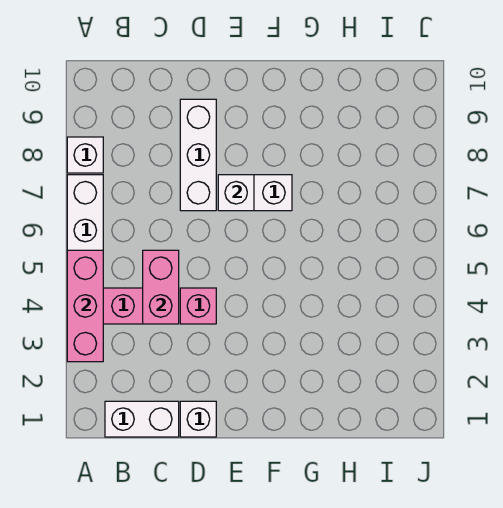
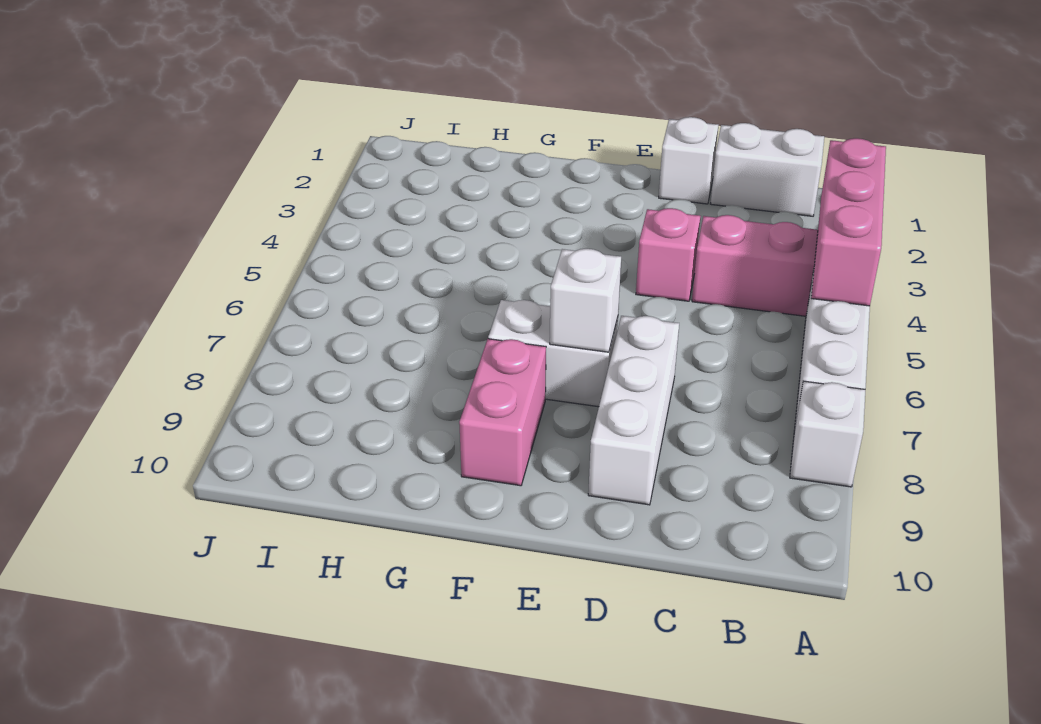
pink 1x2 brick [143,250,179,324] -> pink 1x2 brick moved to [459,339,546,486]

